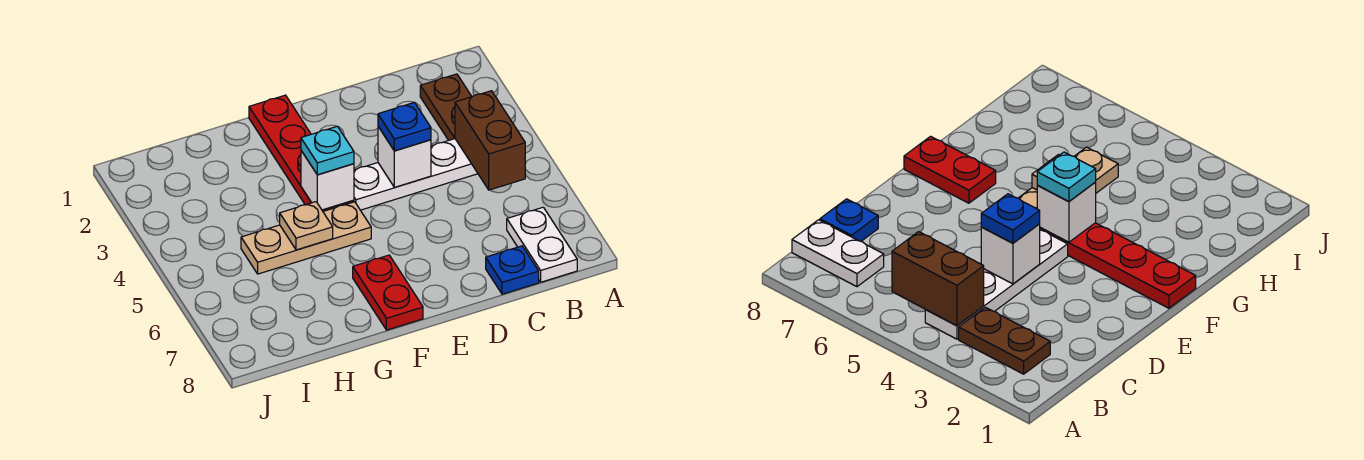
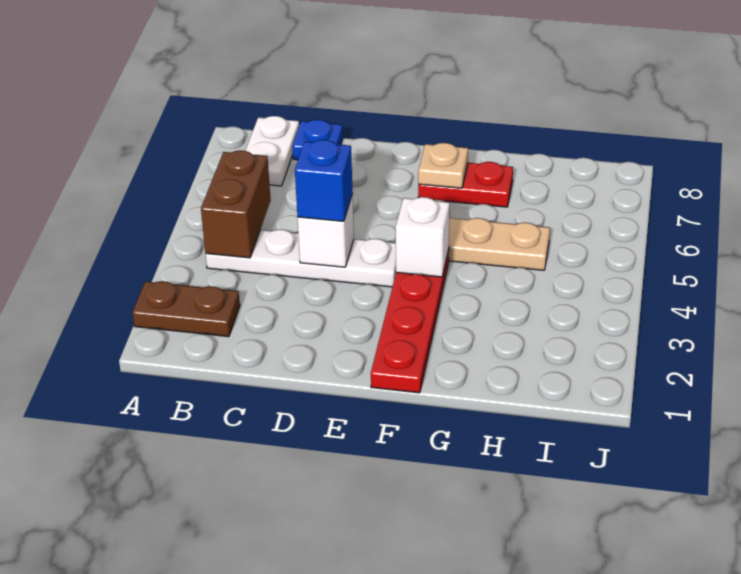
brown 1x2 plate [420,74,472,140] -> brown 1x2 plate turned to [132,281,240,337]
blue 1x1 plate [378,102,431,151] -> blue 1x1 brick [295,140,353,221]
cyan 1x1 plate [301,126,354,175] -> none
red 1x2 plate [353,255,423,330] -> red 1x2 plate turned to [418,162,513,207]
tan 1x1 plate [280,202,333,250] -> tan 1x1 plate moved to [418,143,468,188]

